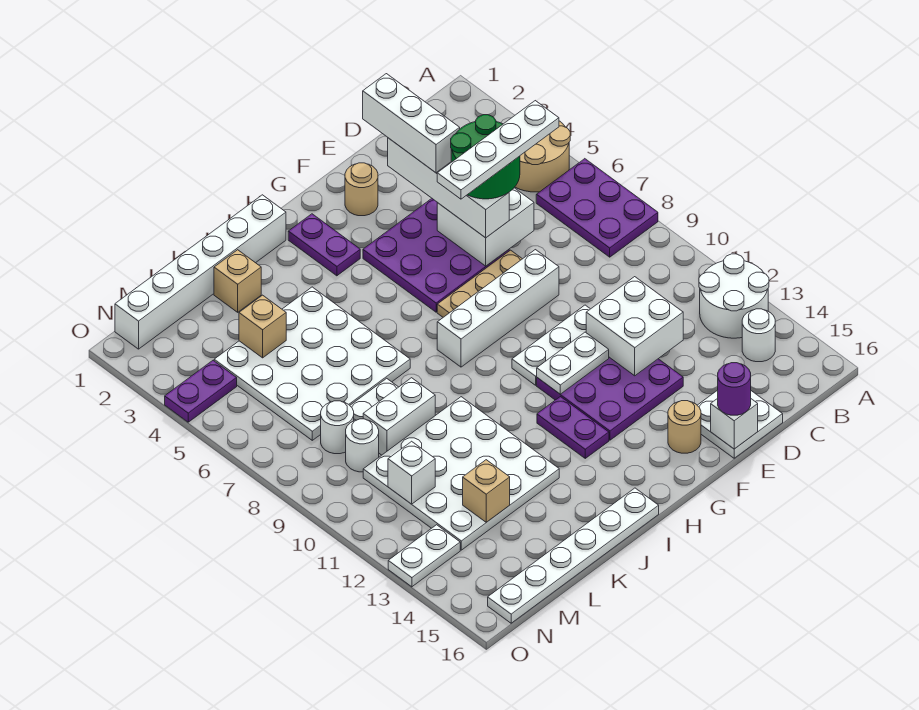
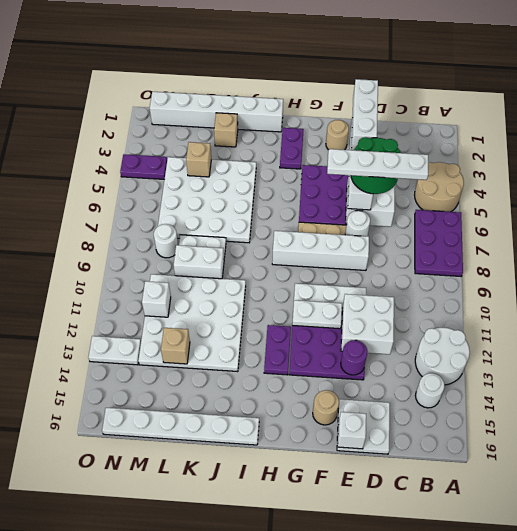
purple 1x1 round brick [718,363,751,415] -> purple 1x1 round brick moved to [341,340,367,375]
white 1x1 round brick [346,419,379,472] -> white 1x1 round brick moved to [345,210,370,236]

